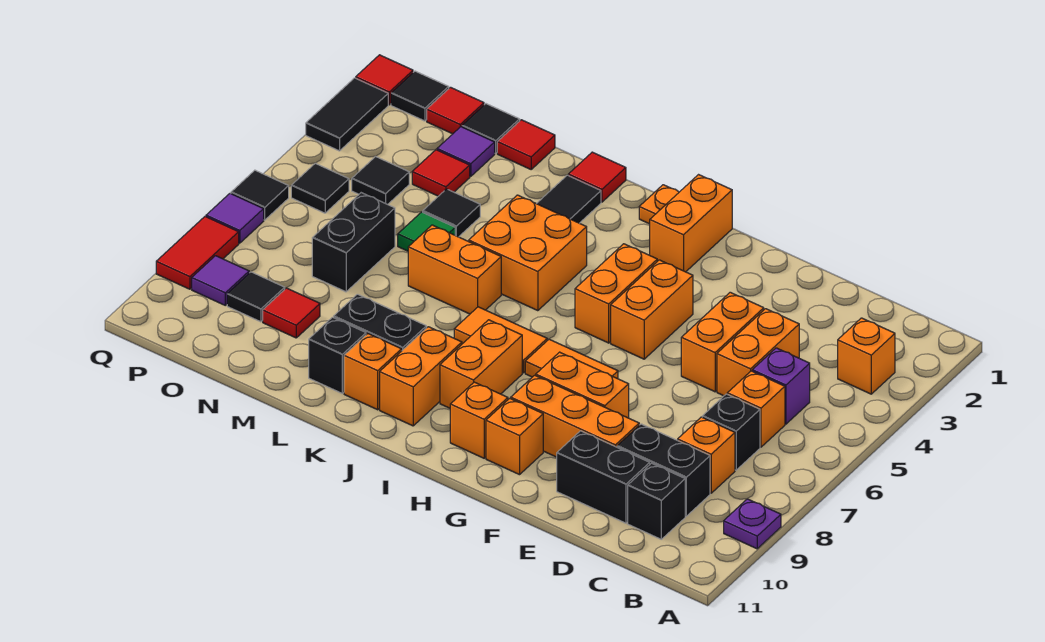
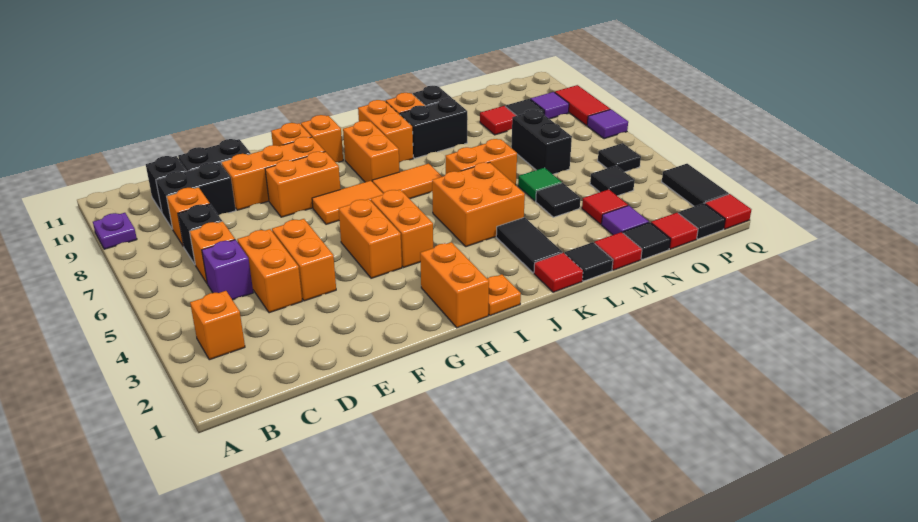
black 1x1 tile [231,170,289,220] -> black 1x1 tile moved to [565,242,613,281]

